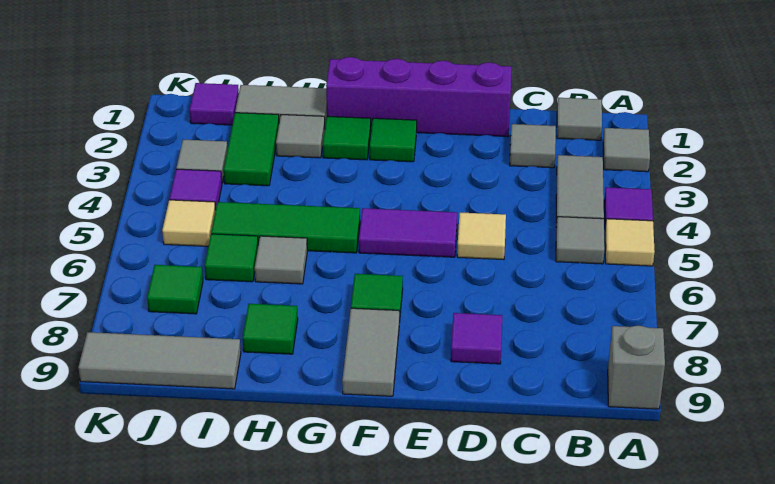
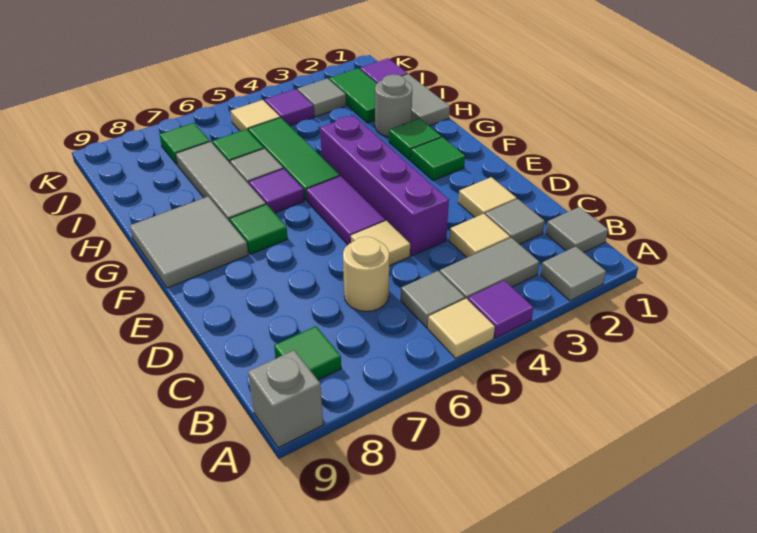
none -> tan 1x1 tile [449,214,510,257]
none -> tan 1x1 round brick [343,237,389,312]
purple 1x4 brick [326,57,512,137] -> purple 1x4 brick moved to [320,116,449,256]
none -> tan 1x1 tile [458,177,517,217]
purple 1x1 tile [451,313,502,364] -> purple 1x1 tile moved to [249,169,304,213]
grey 1x2 tile [342,308,400,396] -> grey 2x2 tile [130,196,248,288]
grey 1x1 tile [276,115,325,158] -> grey 1x1 round brick [375,74,412,137]
green 1x1 tile [243,304,298,354] -> green 1x1 tile moved to [274,326,341,380]
green 1x2 tile [224,113,279,186] -> green 1x2 tile turned to [329,68,377,123]
grey 1x3 tile [78,332,241,389] -> grey 1x3 tile moved to [176,142,266,221]

